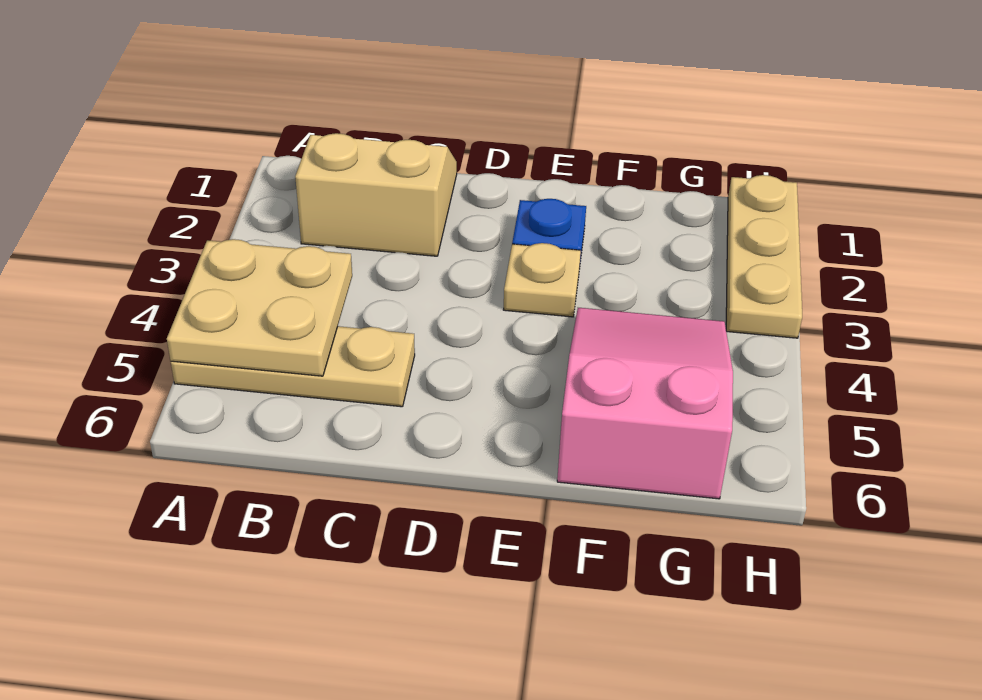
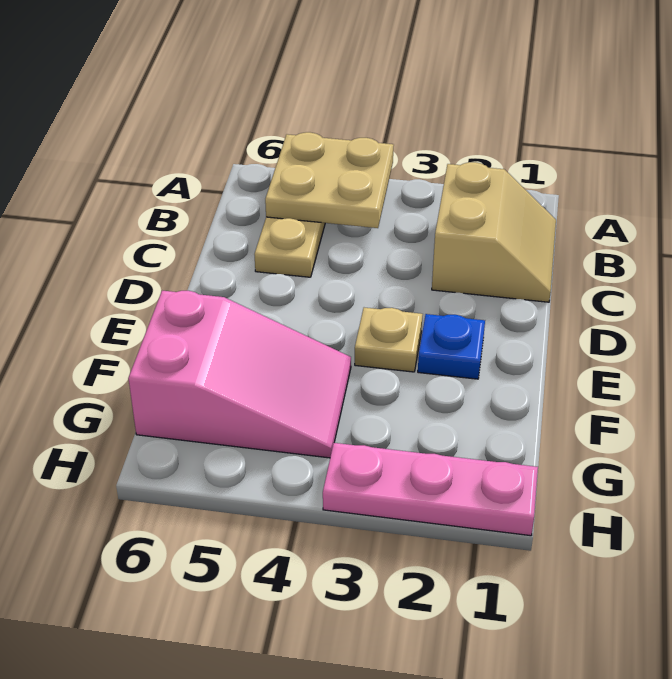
tan 1x3 plate [726,175,802,338] -> pink 1x3 plate [323,443,538,536]

